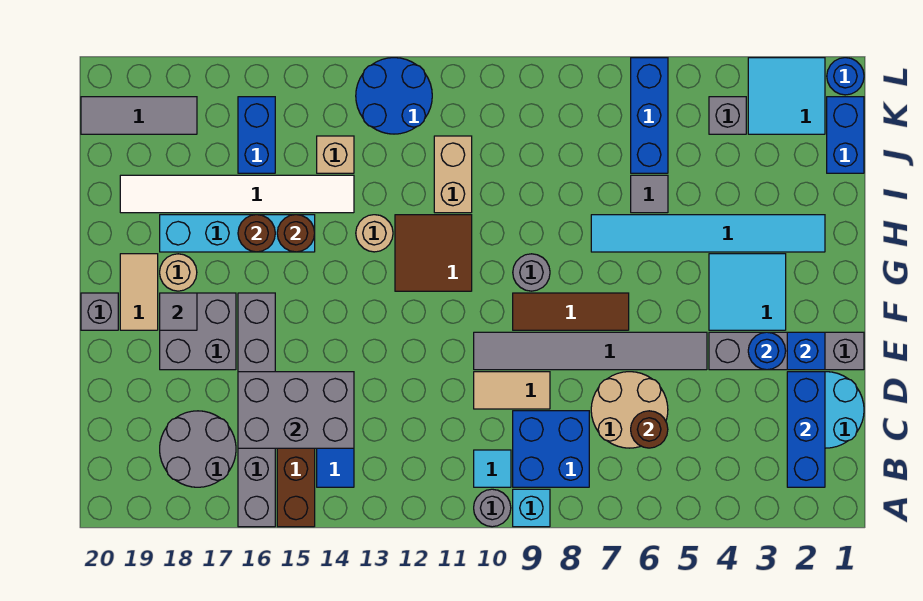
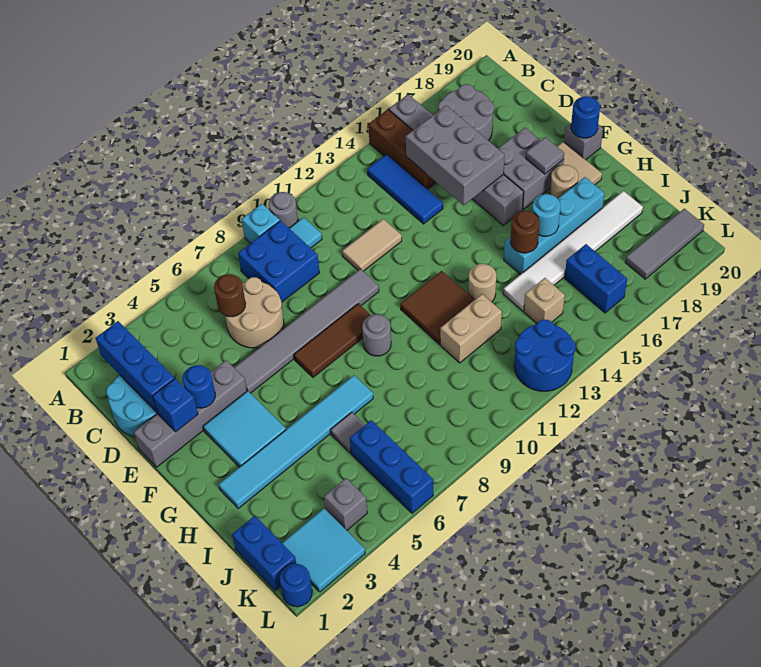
grey 2x3 brick [238,372,354,448] -> grey 2x3 brick turned to [406,106,505,205]
tan 1x2 tile [474,372,550,409] -> tan 1x2 tile moved to [342,219,402,271]
none -> blue 1x1 round brick [571,96,600,138]
brown 1x1 round brick [238,215,275,252] -> cyan 1x1 round brick [532,194,560,236]
tan 1x2 brick [434,136,472,213] -> tan 1x2 brick turned to [440,294,502,363]

